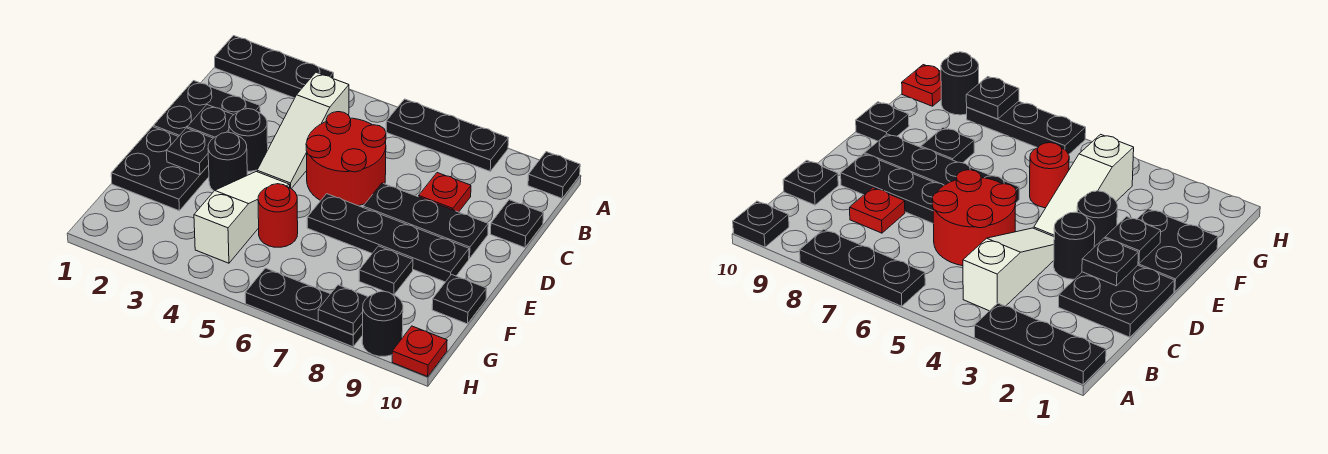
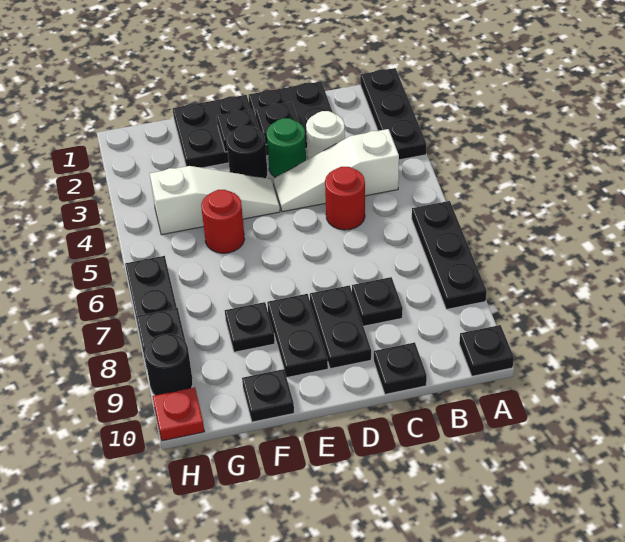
none -> white 1x1 round brick [306,111,345,159]
red 2x2 round brick [306,112,386,206] -> red 1x1 round brick [325,167,365,230]
red 1x1 plate [419,173,471,212] -> black 1x1 plate [352,277,403,326]
black 1x1 round brick [229,109,268,171] -> green 1x1 round brick [267,118,306,177]
black 1x3 plate [363,183,488,259] -> black 1x2 plate [310,285,371,369]
black 1x4 plate [307,194,469,282] -> black 1x2 plate [267,294,328,377]

